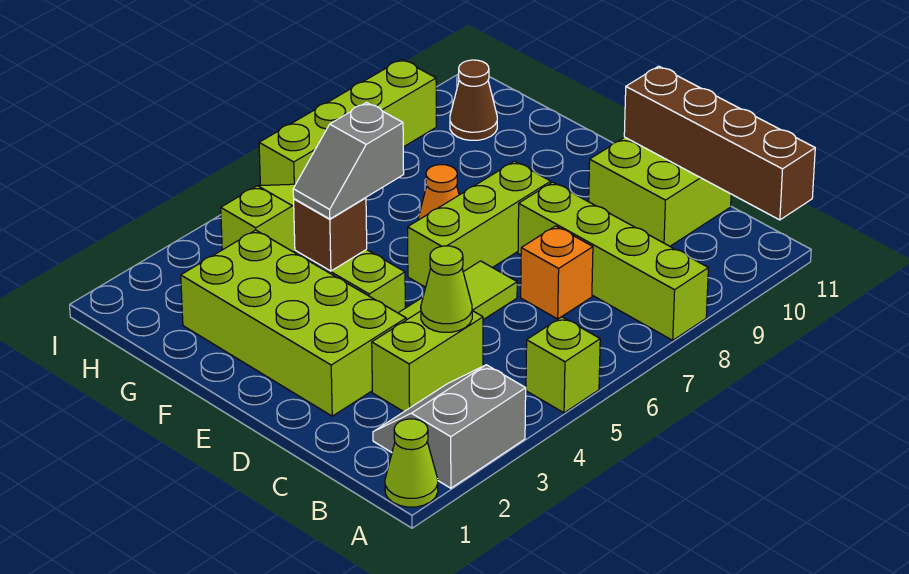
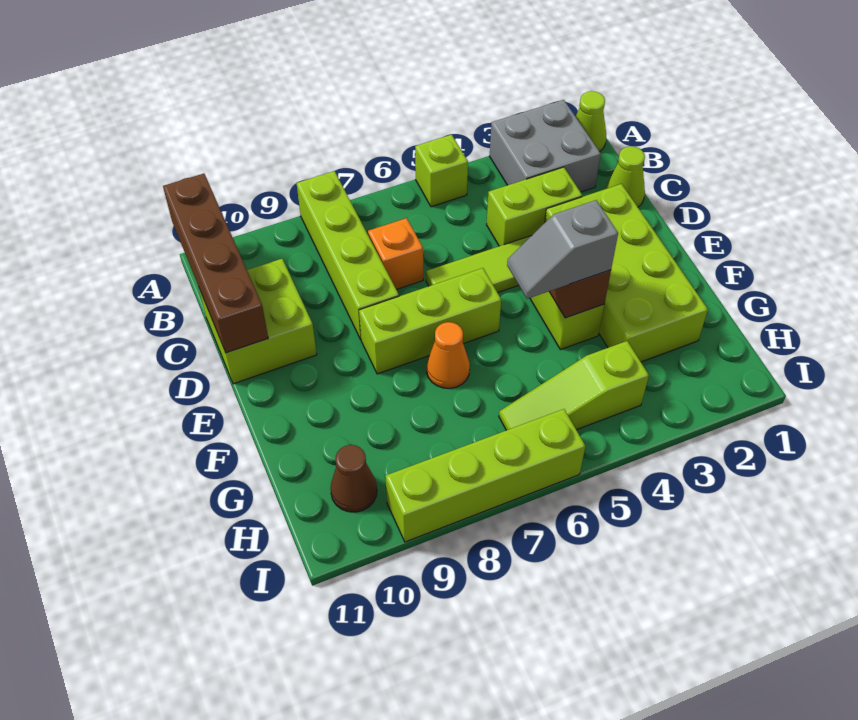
grey 2x2 slope [373,365,526,488] -> grey 2x2 brick [490,100,601,192]
lime 1x1 cone [421,246,472,332] -> lime 1x1 cone moved to [606,146,645,207]
grey 1x2 slope [293,103,404,219] -> grey 1x2 slope turned to [507,200,618,299]

